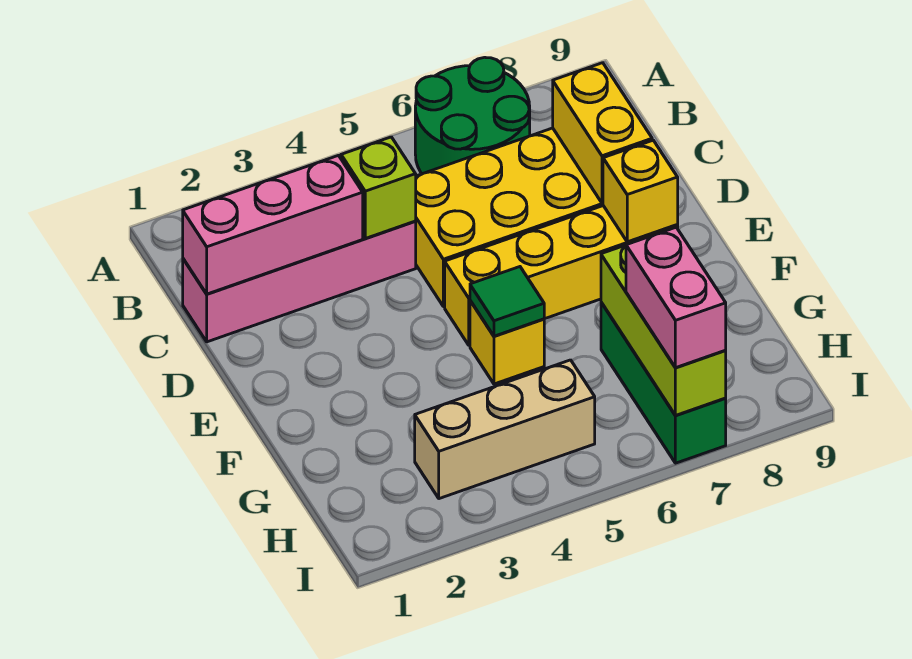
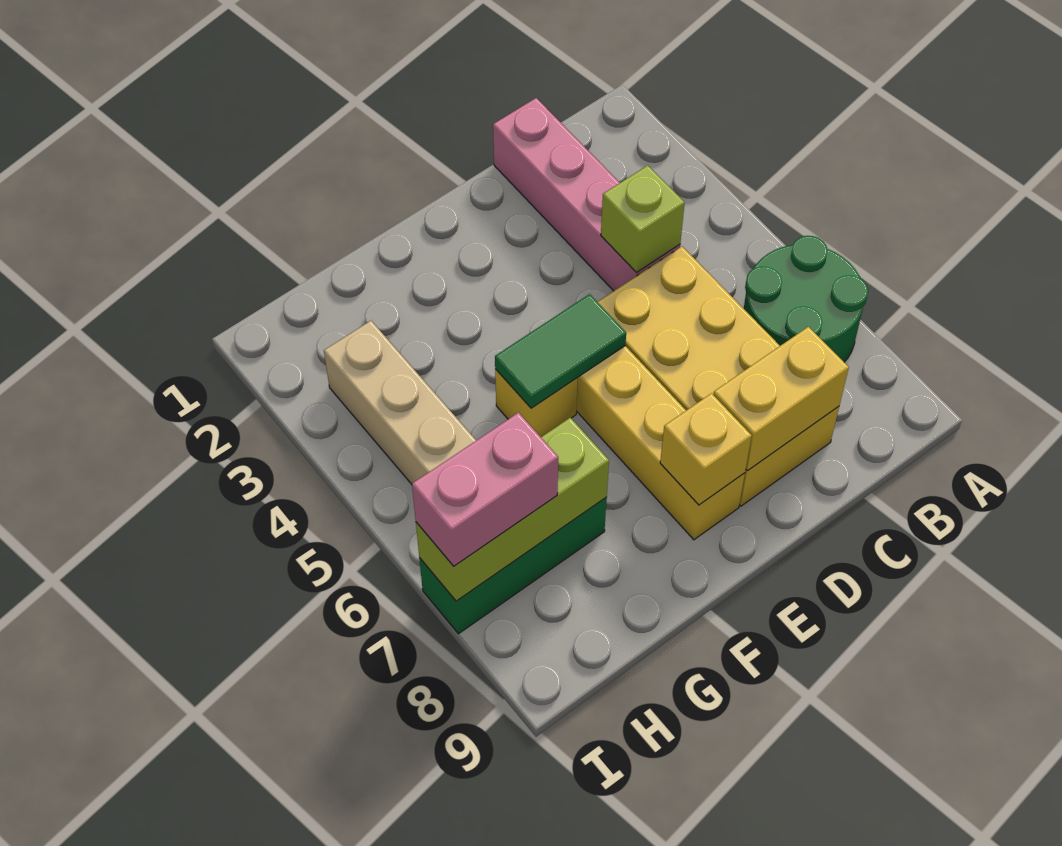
pink 1x3 brick [183,156,363,294] -> none
green 1x1 tile [470,267,544,336] -> green 1x2 tile [495,294,626,408]

